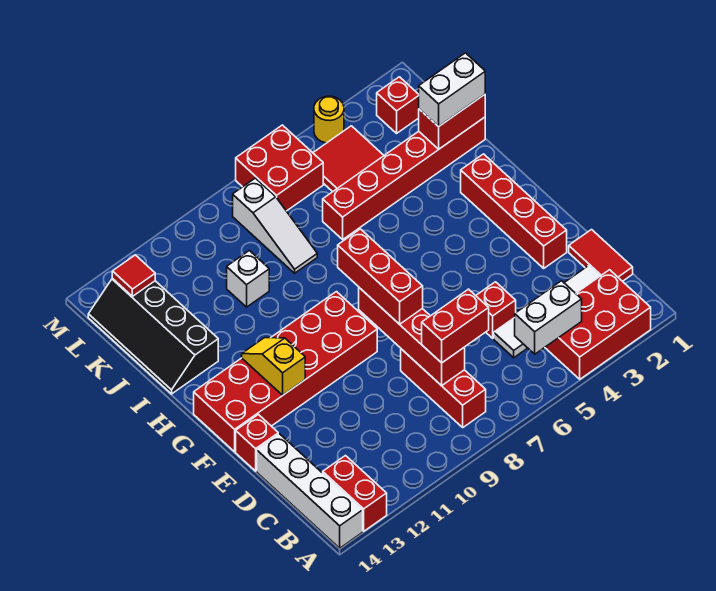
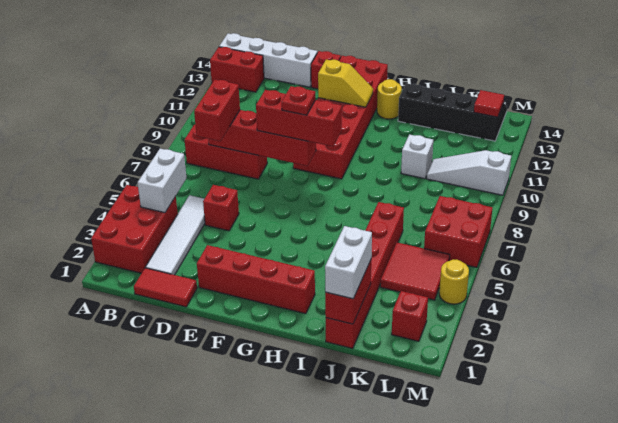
none -> red 1x1 plate [282,86,315,115]
none -> yellow 1x1 round brick [377,79,402,119]
white 1x3 slope [233,178,317,273] -> white 1x3 slope moved to [427,150,511,195]

